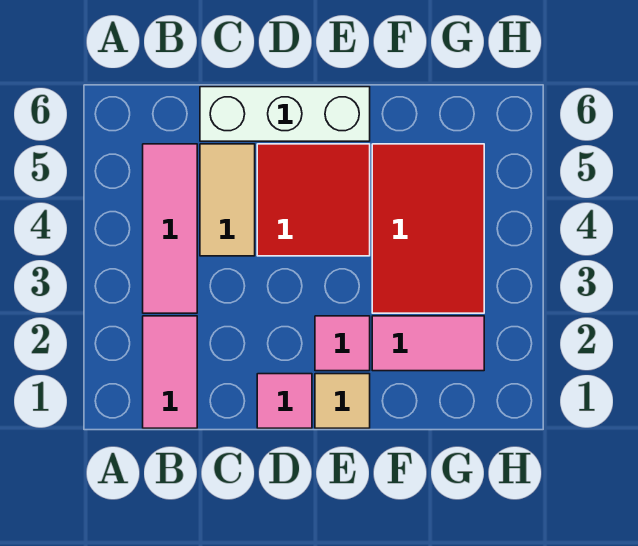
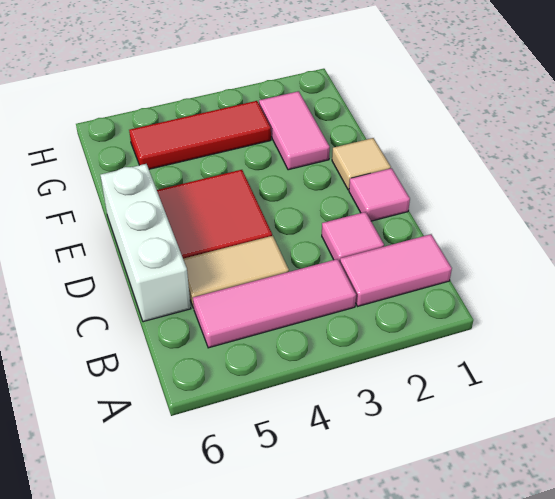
pink 1x1 tile [315,316,370,371] -> pink 1x1 tile moved to [322,212,384,262]
red 2x3 tile [372,144,484,313] -> red 1x3 tile [129,101,271,169]

